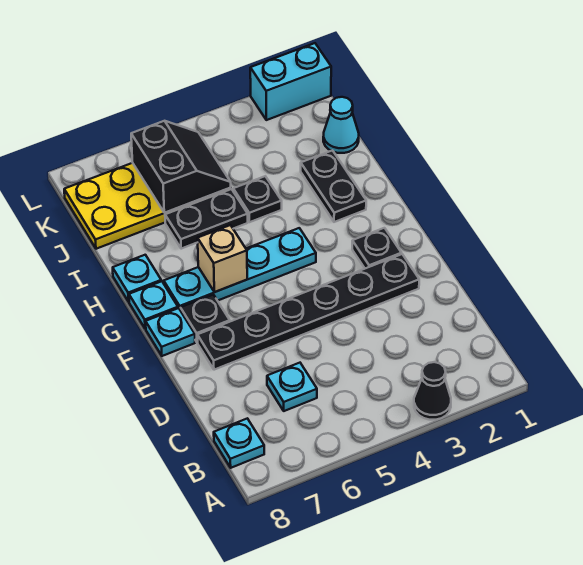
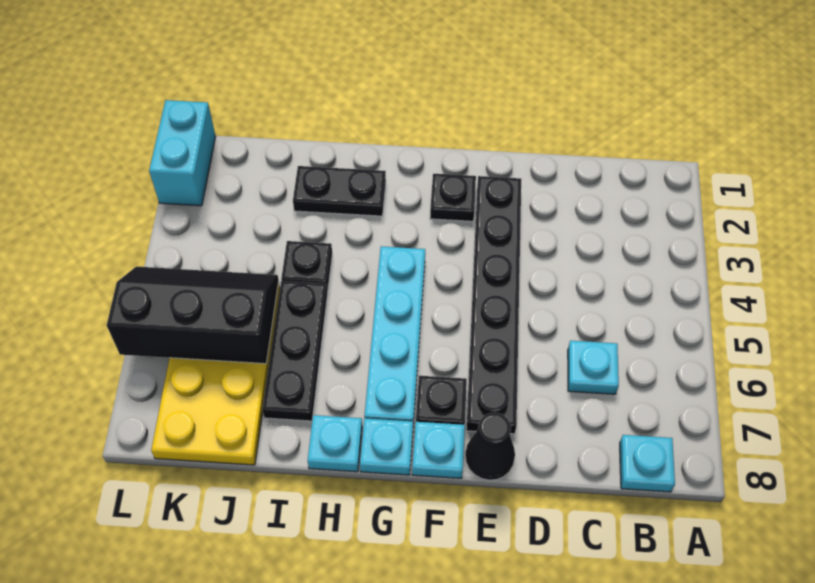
black 1x1 cone [414,362,451,420] -> black 1x1 cone moved to [465,413,515,480]
tan 1x1 brick [198,225,247,292] -> none
black 1x2 plate [165,189,248,249] -> black 1x3 plate [262,281,328,421]
cyan 1x1 cone [323,97,359,153] -> none
black 2x2 slope [131,121,231,213] -> black 2x3 slope [107,266,279,364]

